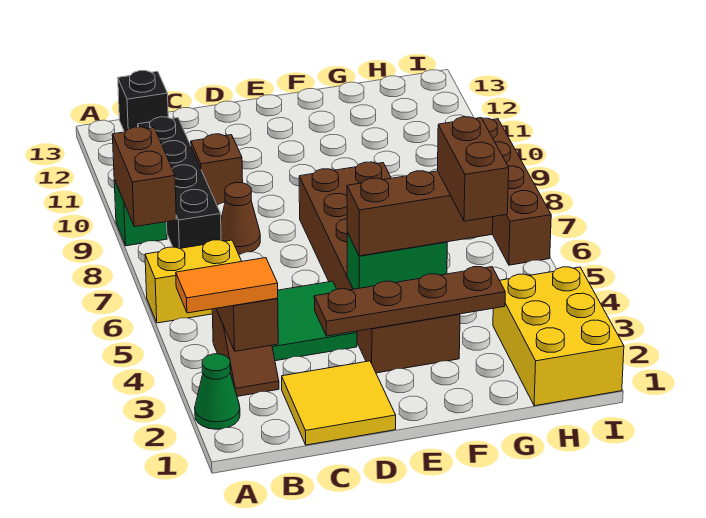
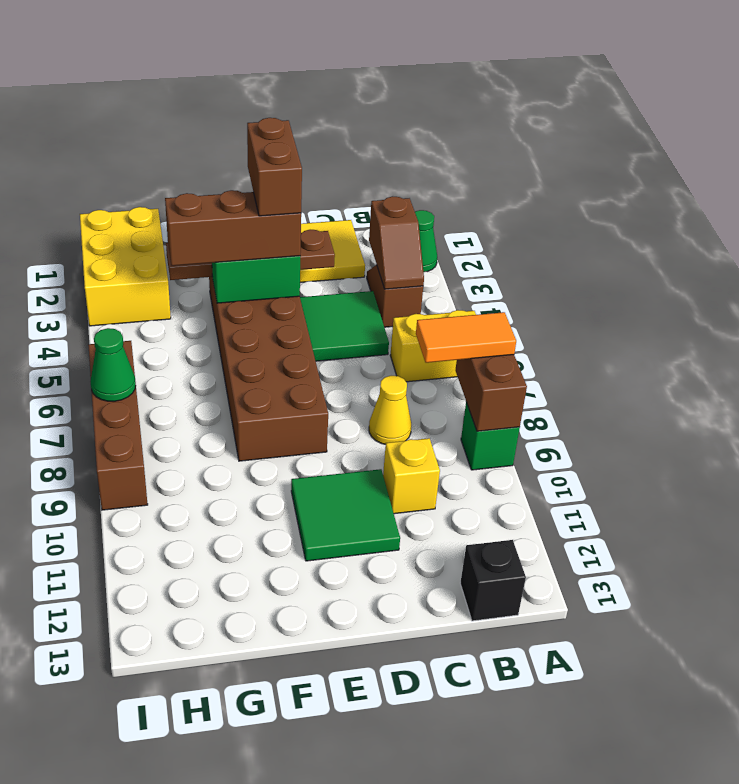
orange 1x2 tile [176,258,278,313] -> orange 1x2 tile moved to [416,312,516,363]
black 1x4 brick [138,117,221,248] -> none
brown 1x1 cone [221,183,260,254] -> yellow 1x1 cone [369,376,411,444]
brown 1x1 brick [191,134,243,205] -> yellow 1x1 brick [383,438,440,514]
none -> green 2x2 tile [291,469,400,561]
brown 1x2 brick [438,117,509,221] -> brown 1x2 brick moved to [247,118,302,216]
none -> green 1x1 cone [90,328,136,401]

